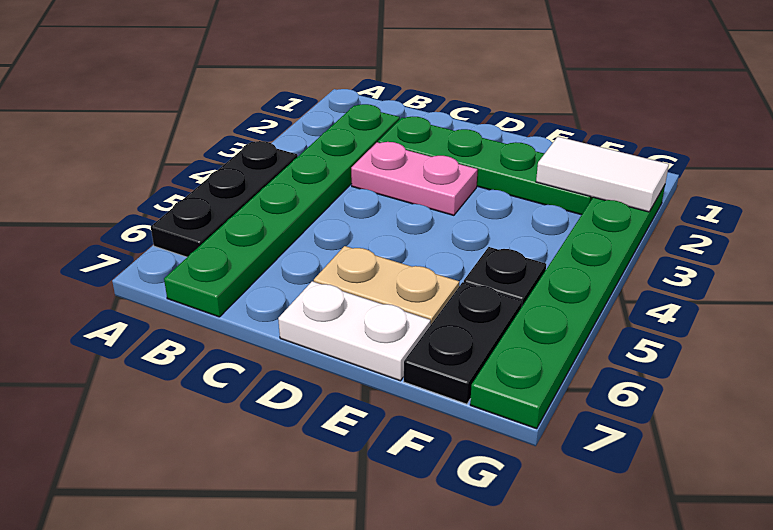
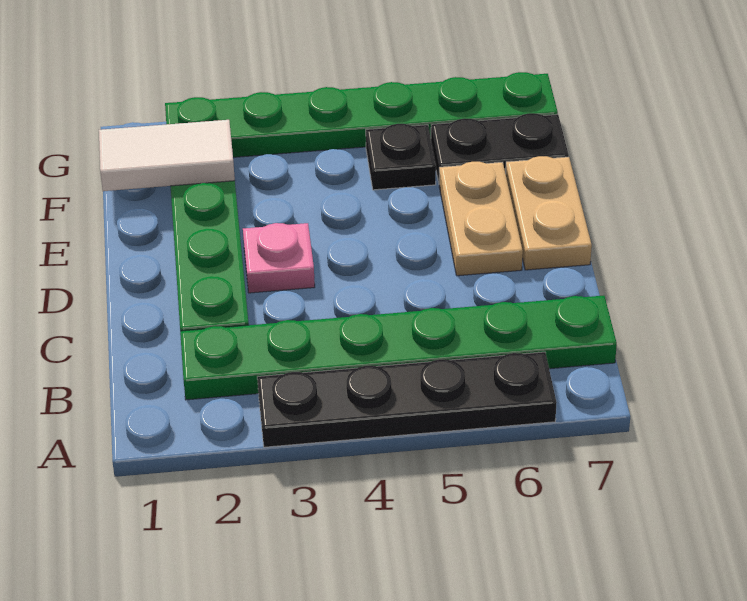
black 1x3 plate [151,141,298,257] -> black 1x4 plate [257,352,557,447]
pink 1x2 plate [351,142,478,215] -> pink 1x1 plate [243,223,315,293]
white 1x2 plate [278,281,431,381] -> tan 1x2 plate [506,156,592,270]
white 1x2 tile [536,137,669,212] -> white 1x2 tile turned to [99,120,235,191]

